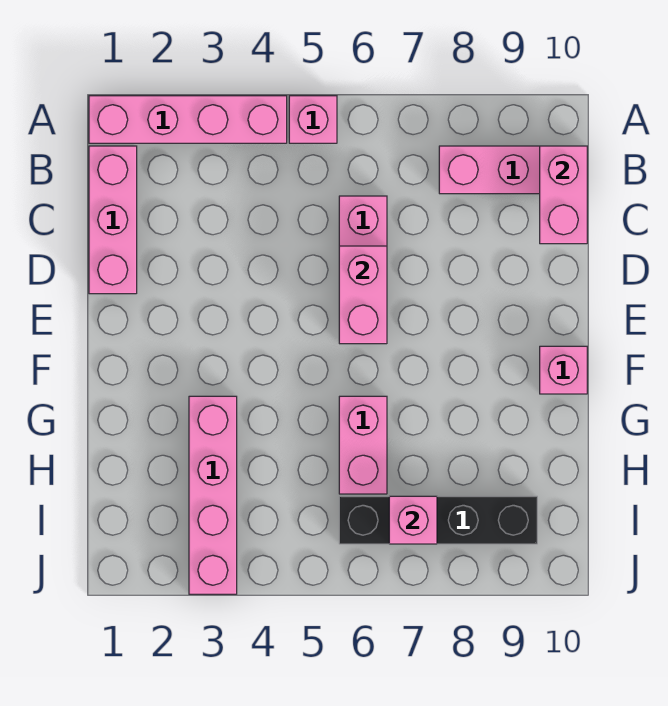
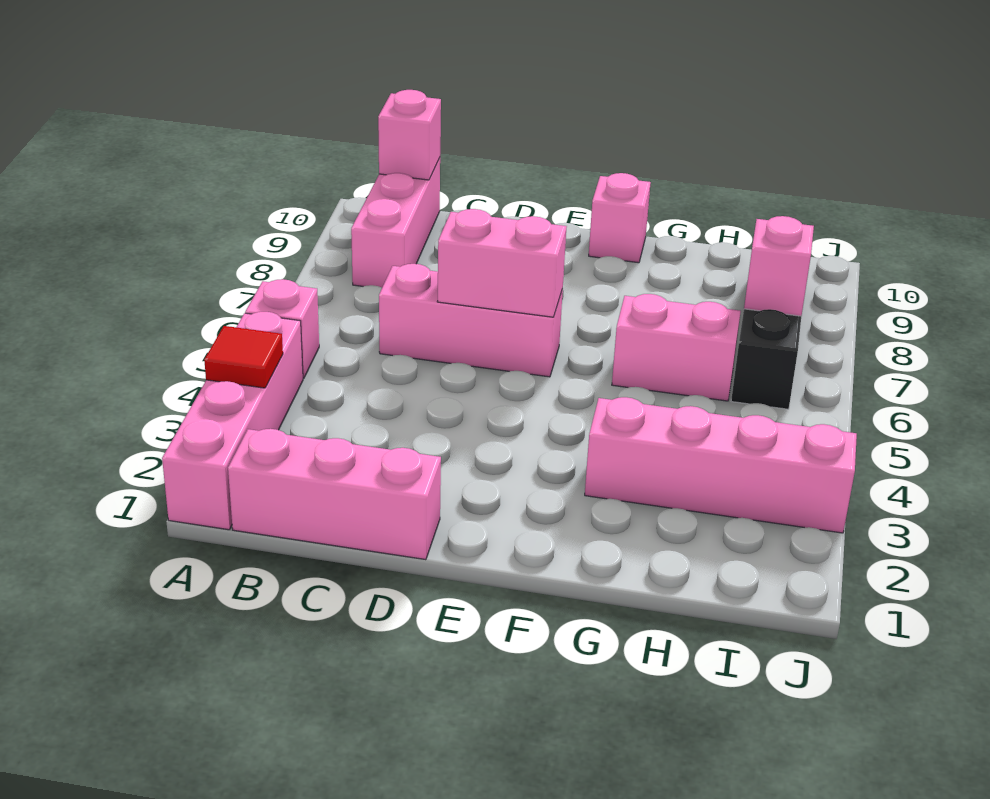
none -> red 1x1 tile [204,326,283,388]
pink 1x2 brick [540,146,587,244] -> pink 1x1 brick [378,90,441,180]

